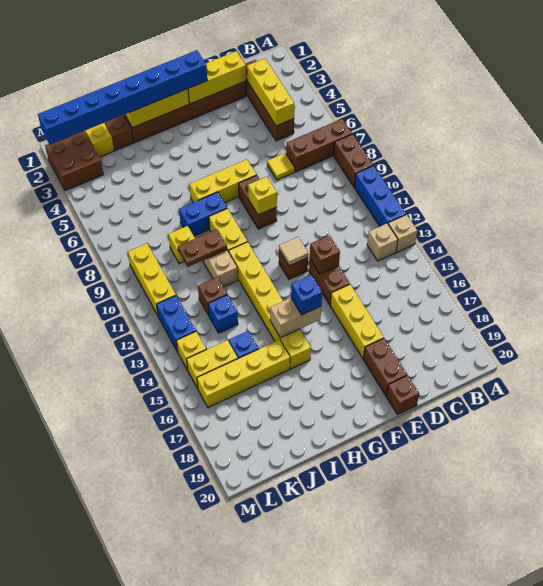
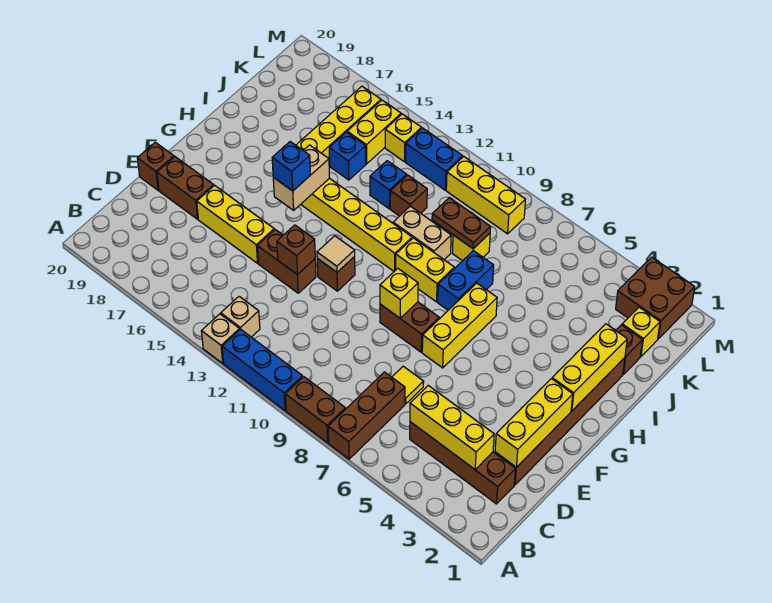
blue 1x8 brick [38,50,207,145] -> none
brown 1x2 plate [178,229,227,267] -> brown 1x2 plate turned to [432,198,491,249]

